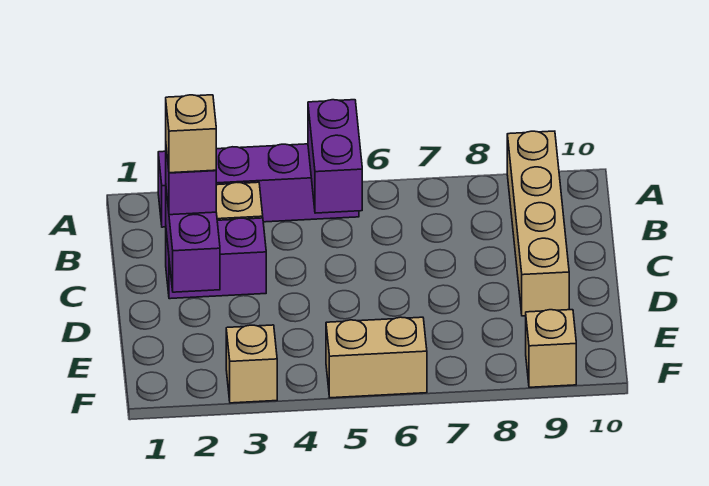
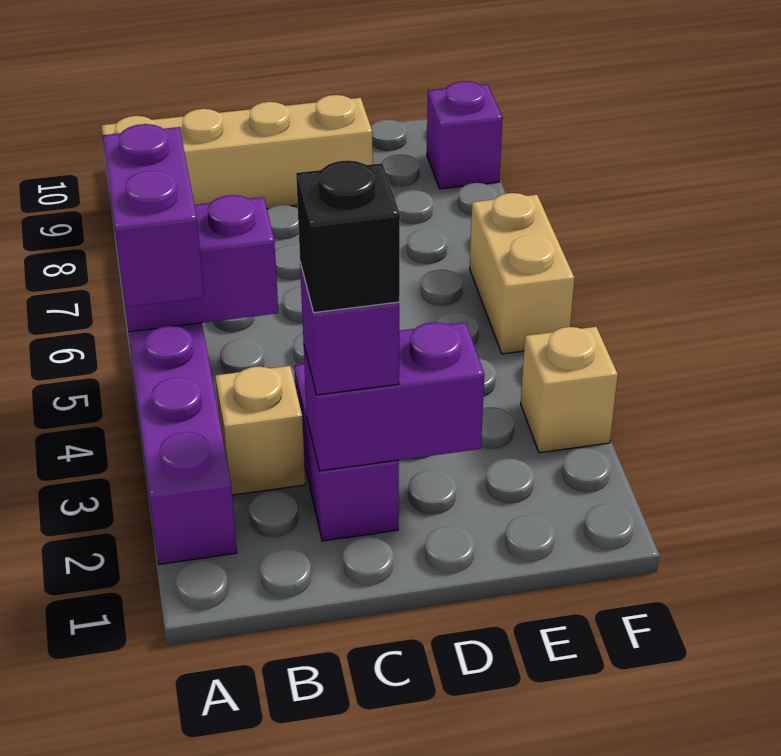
none -> purple 1x2 brick [103,124,204,307]
tan 1x1 brick [166,95,216,173] -> black 1x1 brick [296,160,400,313]
tan 1x1 brick [526,310,576,387] -> purple 1x1 brick [427,81,503,189]

